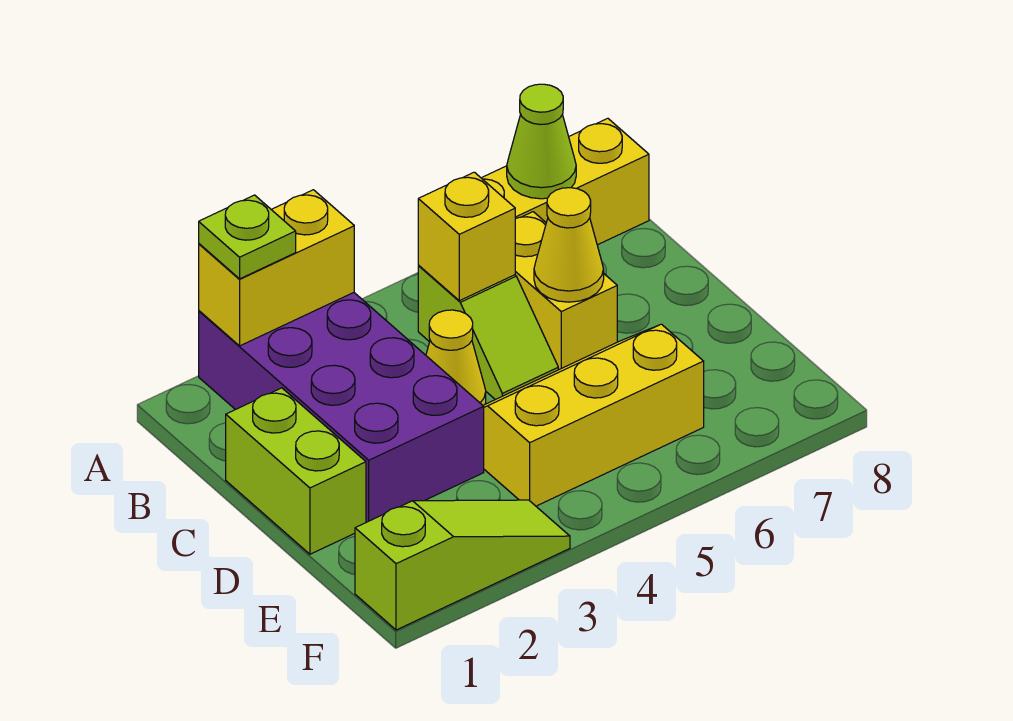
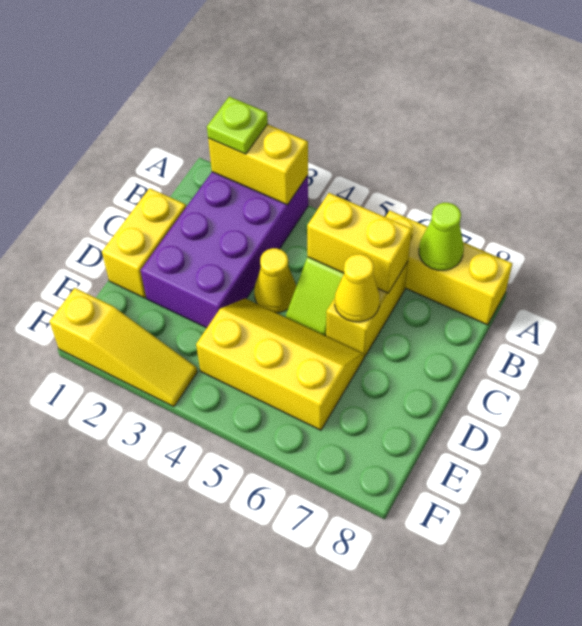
yellow 1x1 brick [418,172,515,301] -> yellow 1x2 brick [307,193,412,293]
lime 1x2 brick [226,388,366,554] -> yellow 1x2 brick [102,188,186,298]
lime 1x3 slope [355,500,570,630] -> yellow 1x3 slope [49,288,197,407]

